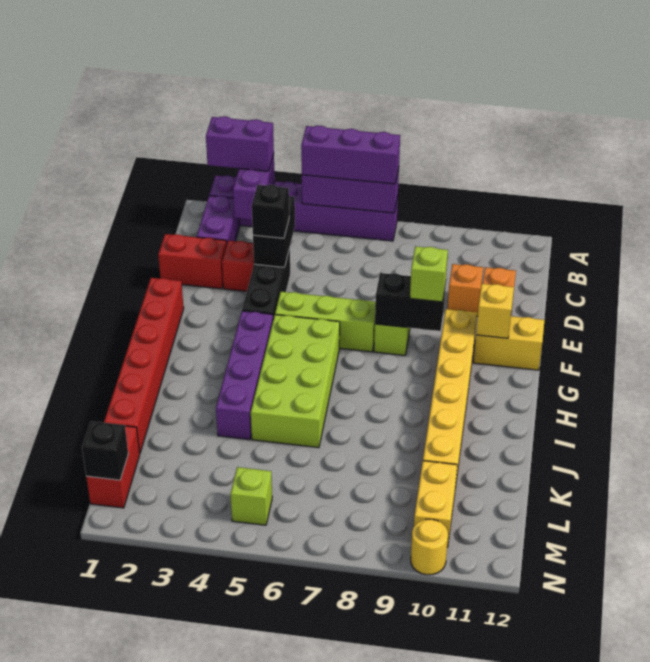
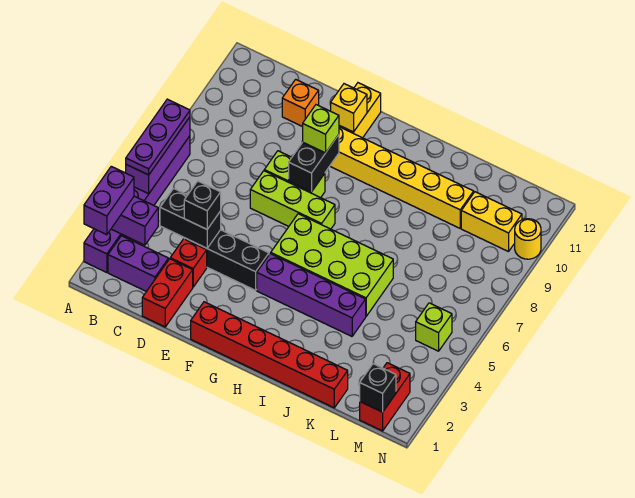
purple 1x3 brick [301,126,400,184] -> purple 1x3 plate [126,99,190,175]
orange 1x1 brick [447,264,483,316] -> none
lime 1x3 brick [275,292,376,352] -> lime 1x3 brick turned to [250,171,335,229]
red 1x2 brick [86,426,140,508] -> red 1x2 brick turned to [360,363,410,431]

